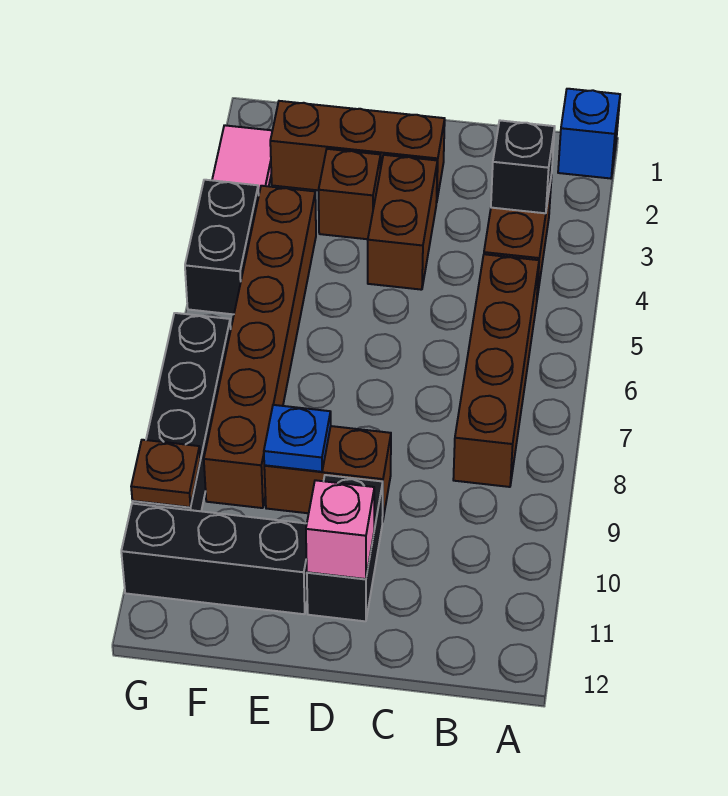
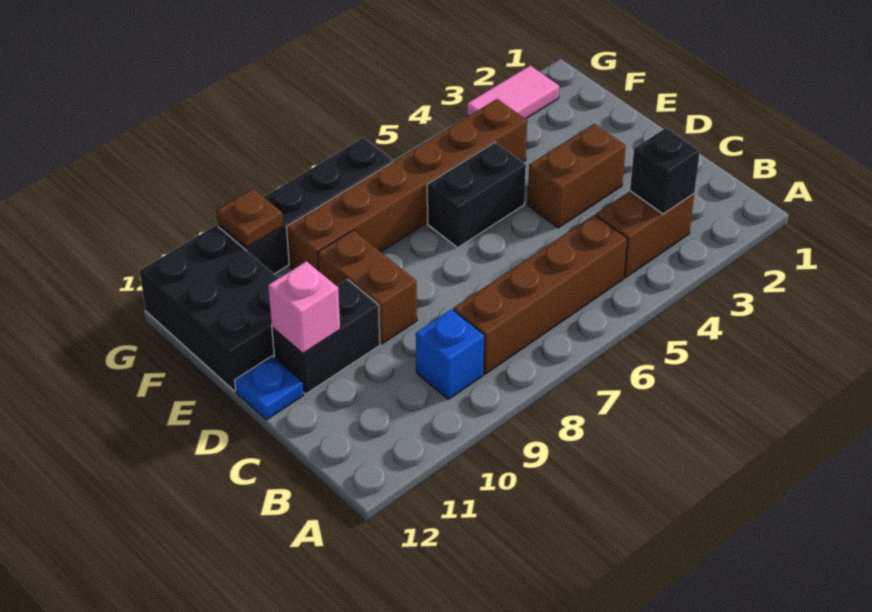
blue 1x1 brick [558,89,620,179] -> blue 1x1 brick moved to [416,309,485,399]
brown 1x3 brick [270,101,445,203] -> none
brown 1x1 brick [319,149,381,239] -> none
blue 1x1 plate [264,405,331,472] -> blue 1x1 plate moved to [235,356,304,420]
black 1x3 brick [121,504,307,614] -> black 2x3 brick [140,225,278,391]
black 1x2 brick [185,180,259,314] -> black 1x2 brick moved to [427,142,526,248]

